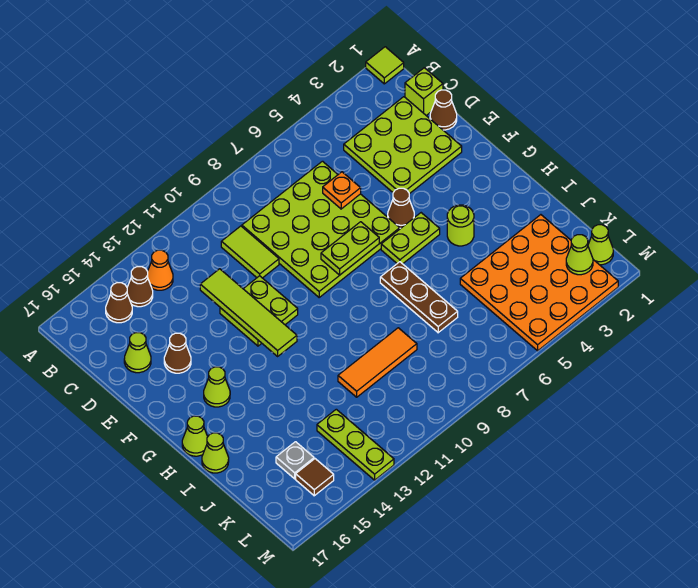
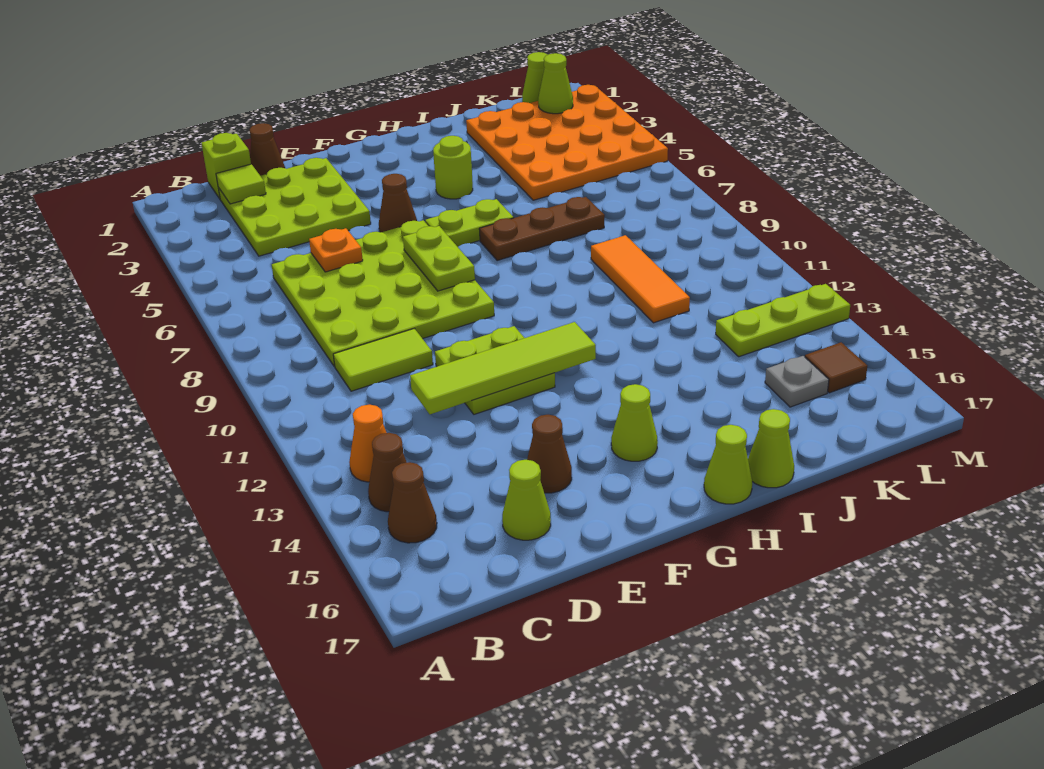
lime 1x1 tile [366,47,404,84] -> lime 1x1 tile moved to [216,164,266,204]
lime 1x2 plate [381,213,440,264] -> lime 1x2 plate turned to [425,199,514,247]

